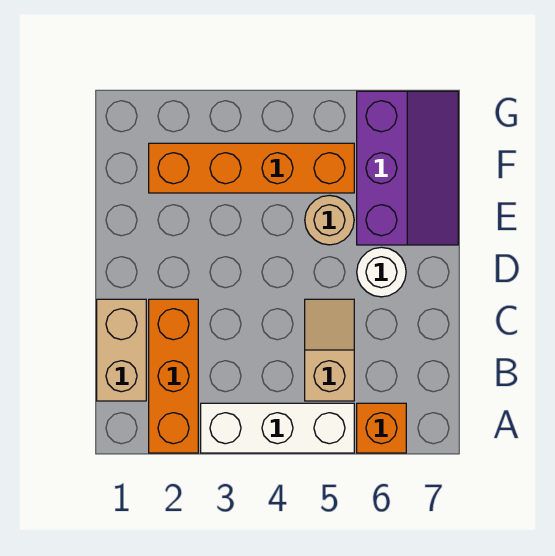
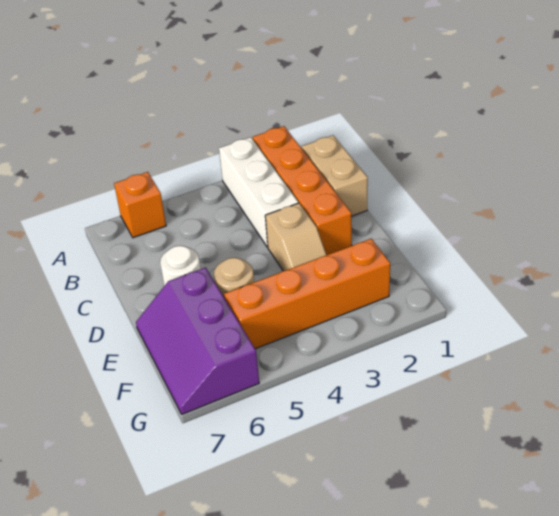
orange 1x3 brick [149,299,198,453] -> orange 1x4 brick [253,126,352,255]
white 1x3 brick [201,403,354,453] -> white 1x3 brick turned to [219,137,298,247]
tan 1x2 slope [305,299,354,401] -> tan 1x2 slope moved to [265,203,326,271]

